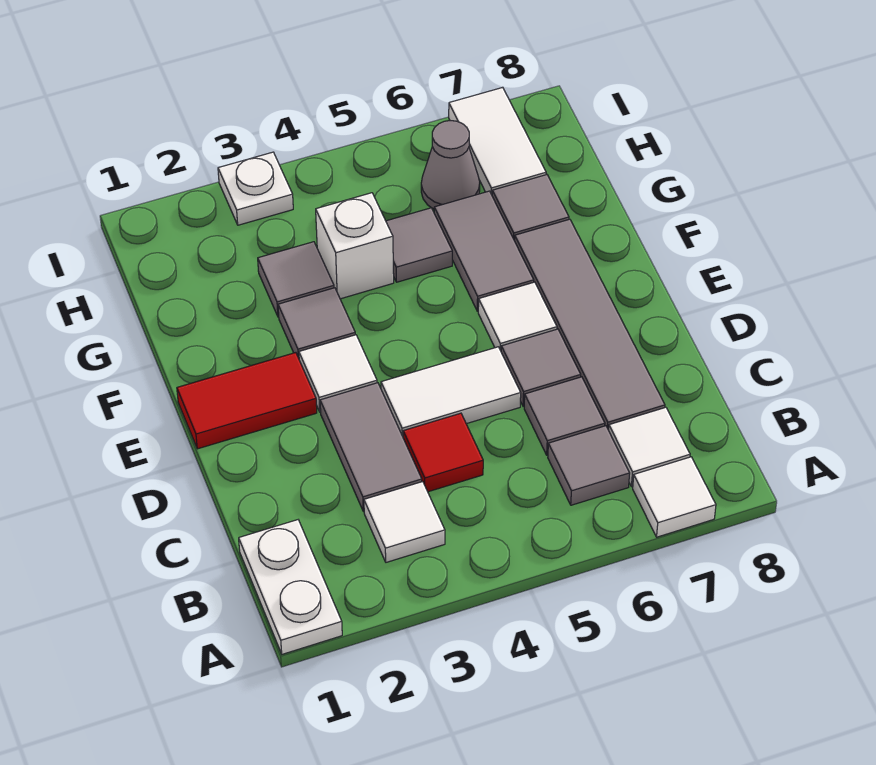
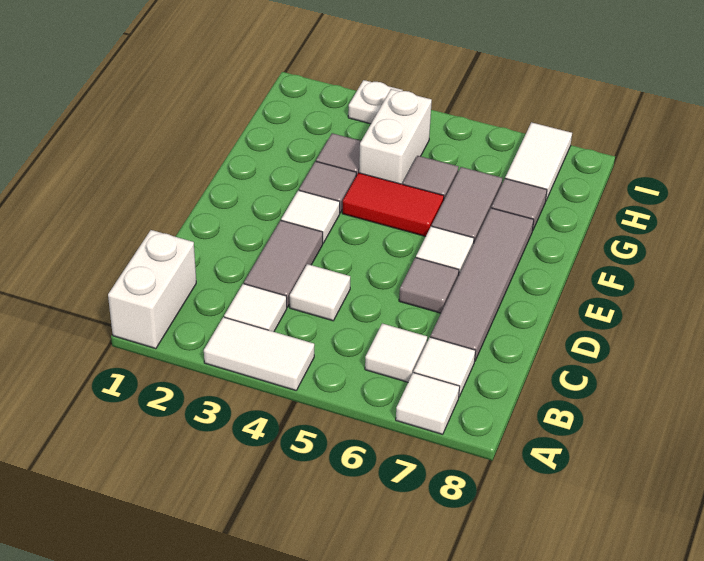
white 1x2 plate [239,520,342,654] -> white 1x2 brick [108,230,196,349]
grey 1x1 tile [548,426,630,505] -> white 1x1 tile [365,323,427,382]
red 1x1 tile [403,413,483,492] -> white 1x1 tile [290,264,350,321]
grey 1x1 tile [524,377,605,455] -> none
white 1x2 tile [381,347,521,436] -> white 1x2 tile moved to [204,317,314,390]
red 1x2 tile [177,353,317,449] -> red 1x2 tile moved to [342,173,444,236]
white 1x1 brick [316,193,394,299] -> white 1x2 brick [359,89,432,184]
grey 1x1 cone [421,121,480,209] -> none

